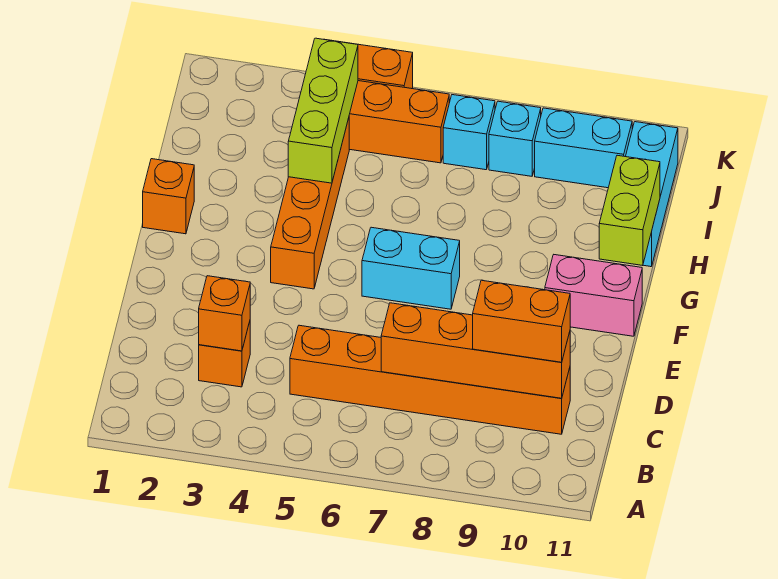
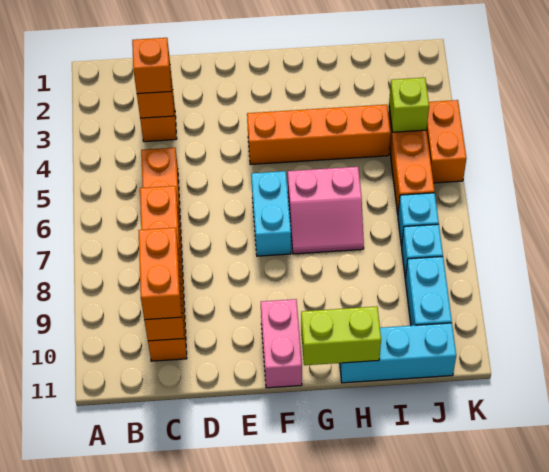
orange 1x1 brick [143,159,194,234] -> orange 1x1 brick moved to [132,38,171,94]
none -> pink 2x2 slope [288,167,364,254]
lime 1x3 brick [288,38,358,183] -> lime 1x1 brick [389,78,429,132]

